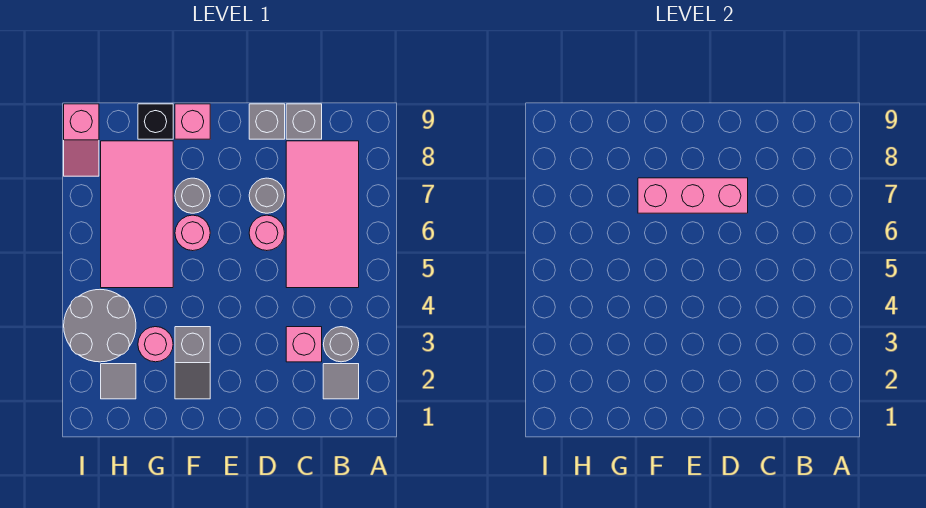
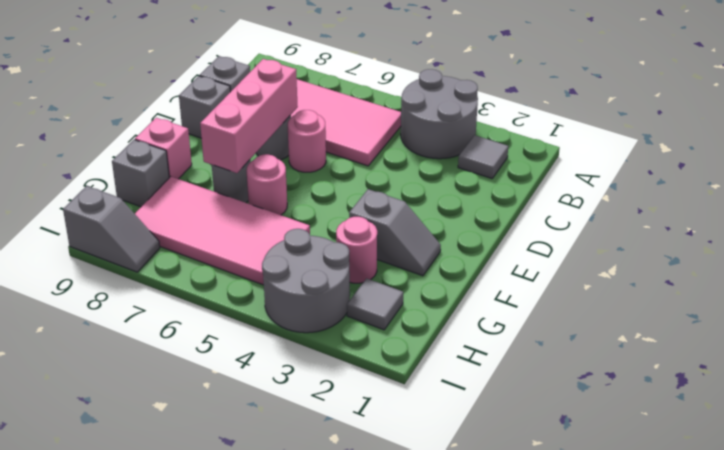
grey 1x1 round brick [323,327,359,362] -> grey 2x2 round brick [401,69,478,159]
pink 1x1 brick [286,327,322,362] -> none
black 1x1 brick [138,104,173,139] -> grey 1x1 brick [112,140,169,207]
pink 1x2 slope [64,104,99,176] -> grey 1x2 slope [63,186,160,272]

